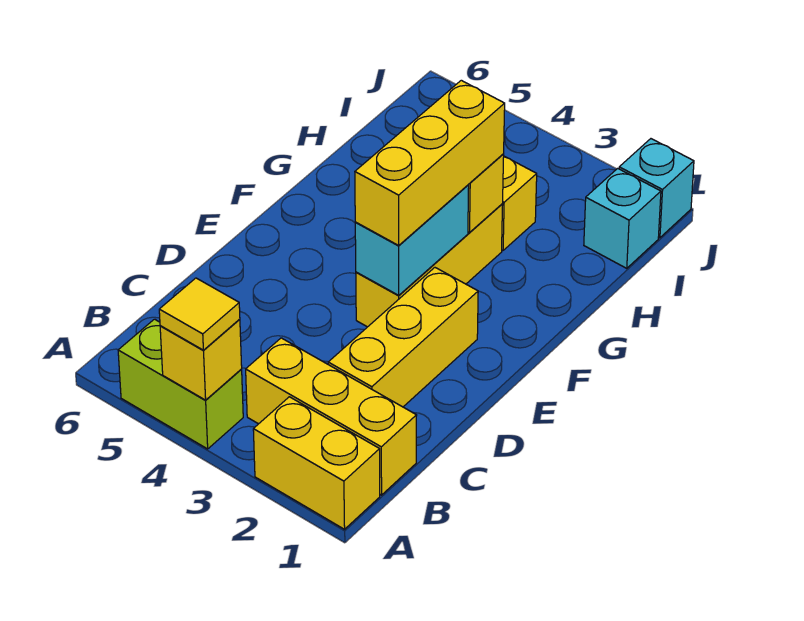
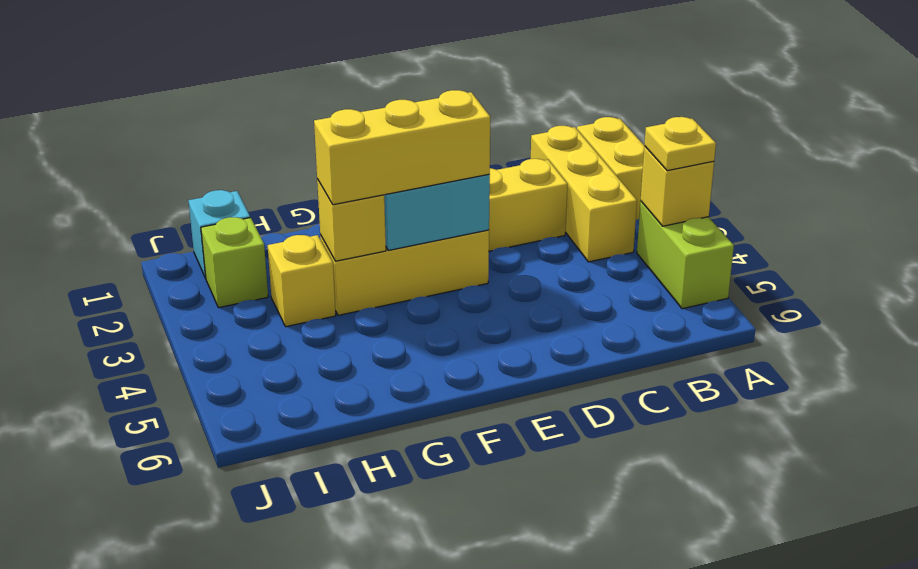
yellow 1x1 tile [159,278,240,350] -> yellow 1x1 plate [644,117,716,171]
none -> lime 1x1 brick [201,217,268,308]
cyan 1x1 brick [619,139,694,238] -> none

